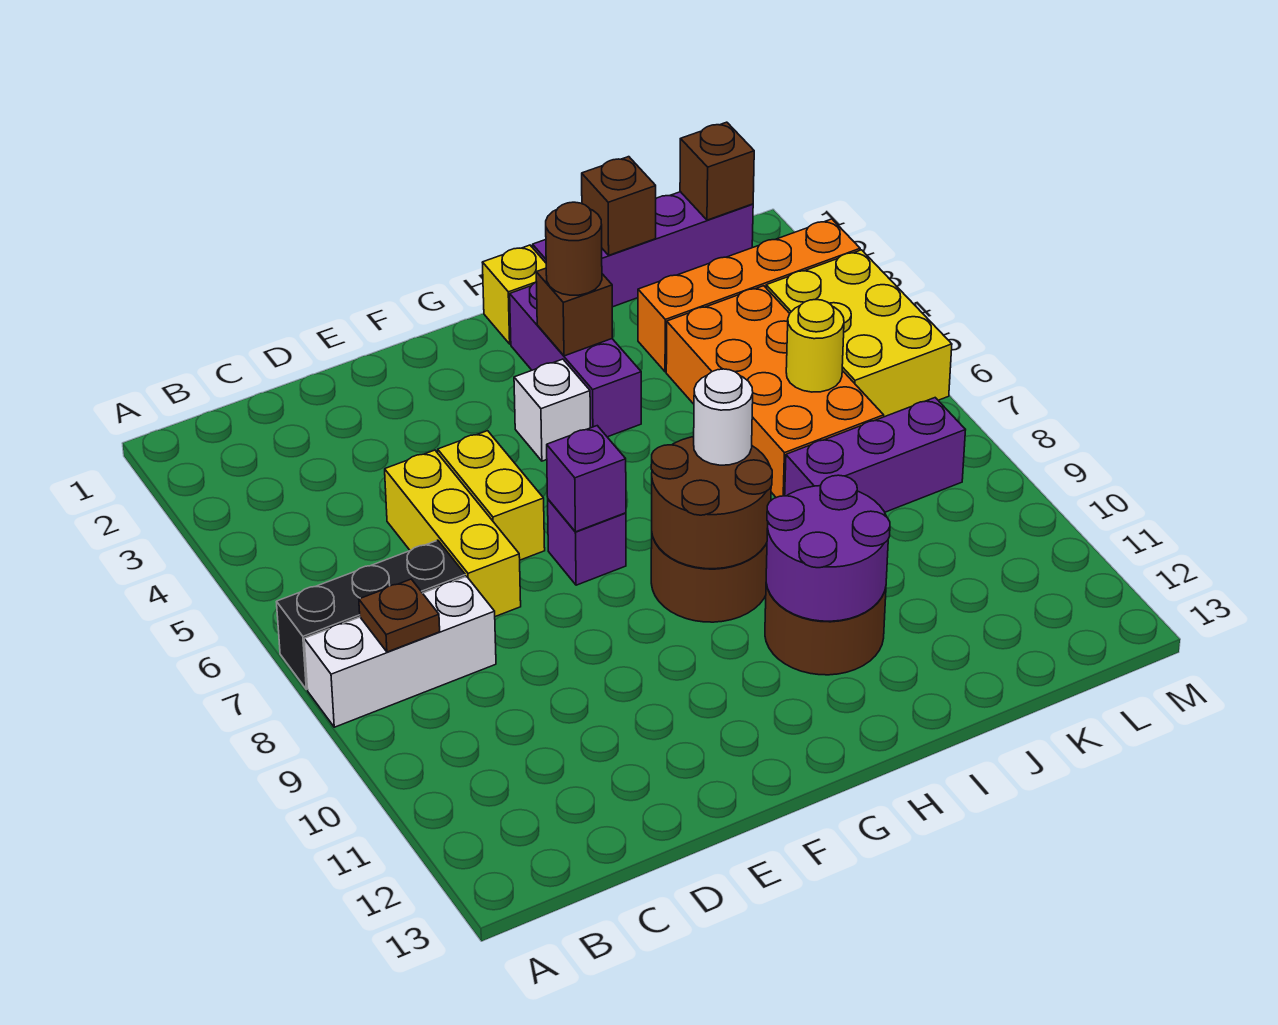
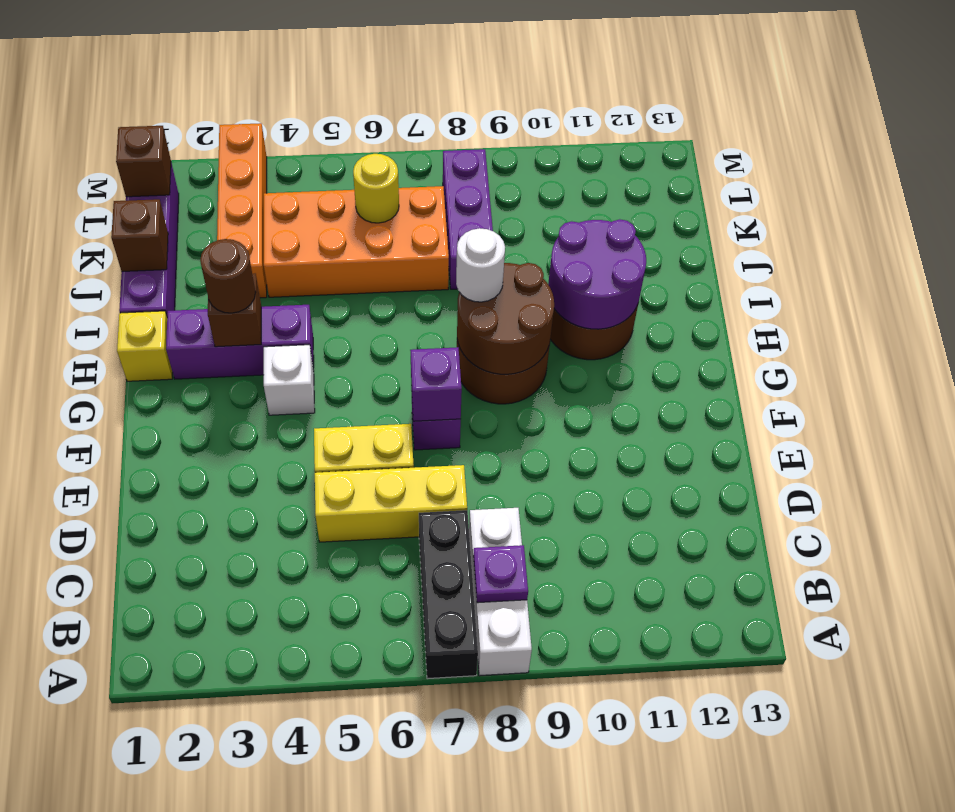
brown 1x1 plate [359,579,440,652] -> purple 1x1 plate [473,545,528,603]
yellow 2x3 brick [766,250,952,417] -> none

